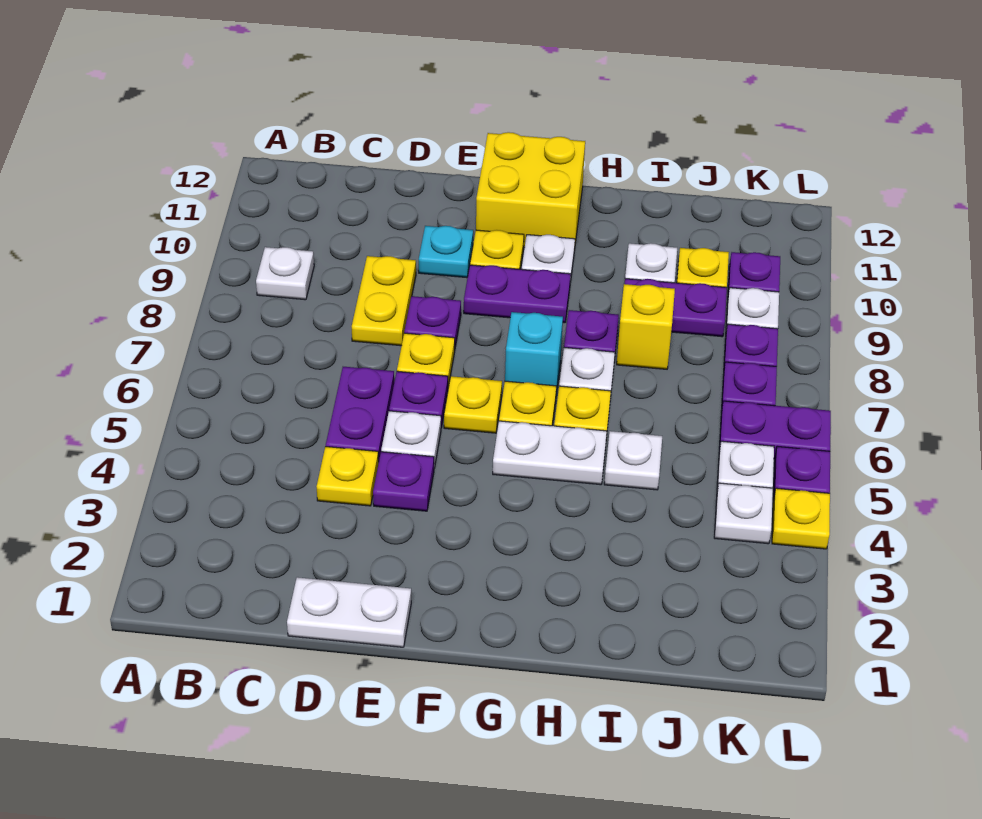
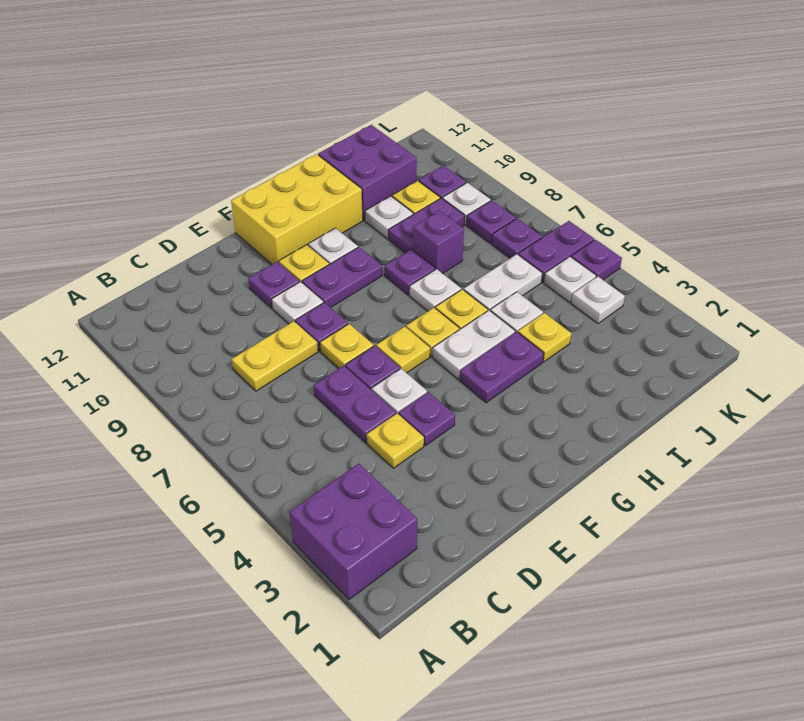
none -> purple 2x2 brick [290,464,417,600]
white 1x1 plate [256,247,314,300] -> white 1x1 plate moved to [272,282,323,324]
white 1x2 plate [287,577,411,647] -> white 1x2 plate moved to [464,254,542,311]
yellow 1x2 plate [352,256,416,346] -> yellow 1x2 plate turned to [232,321,318,391]
cyan 1x1 plate [419,226,473,278] -> purple 1x1 plate [248,262,299,308]
yellow 2x2 brick [476,132,585,250] -> yellow 2x3 brick [231,154,363,264]
none -> purple 1x2 plate [460,332,544,403]
cyan 1x1 brick [505,312,563,394] -> none
yellow 1x1 brick [617,284,675,369] -> purple 1x1 brick [413,210,464,274]
none -> purple 2x2 brick [318,125,417,220]
yellow 1x1 plate [772,488,830,549] -> yellow 1x1 plate moved to [518,313,571,362]

